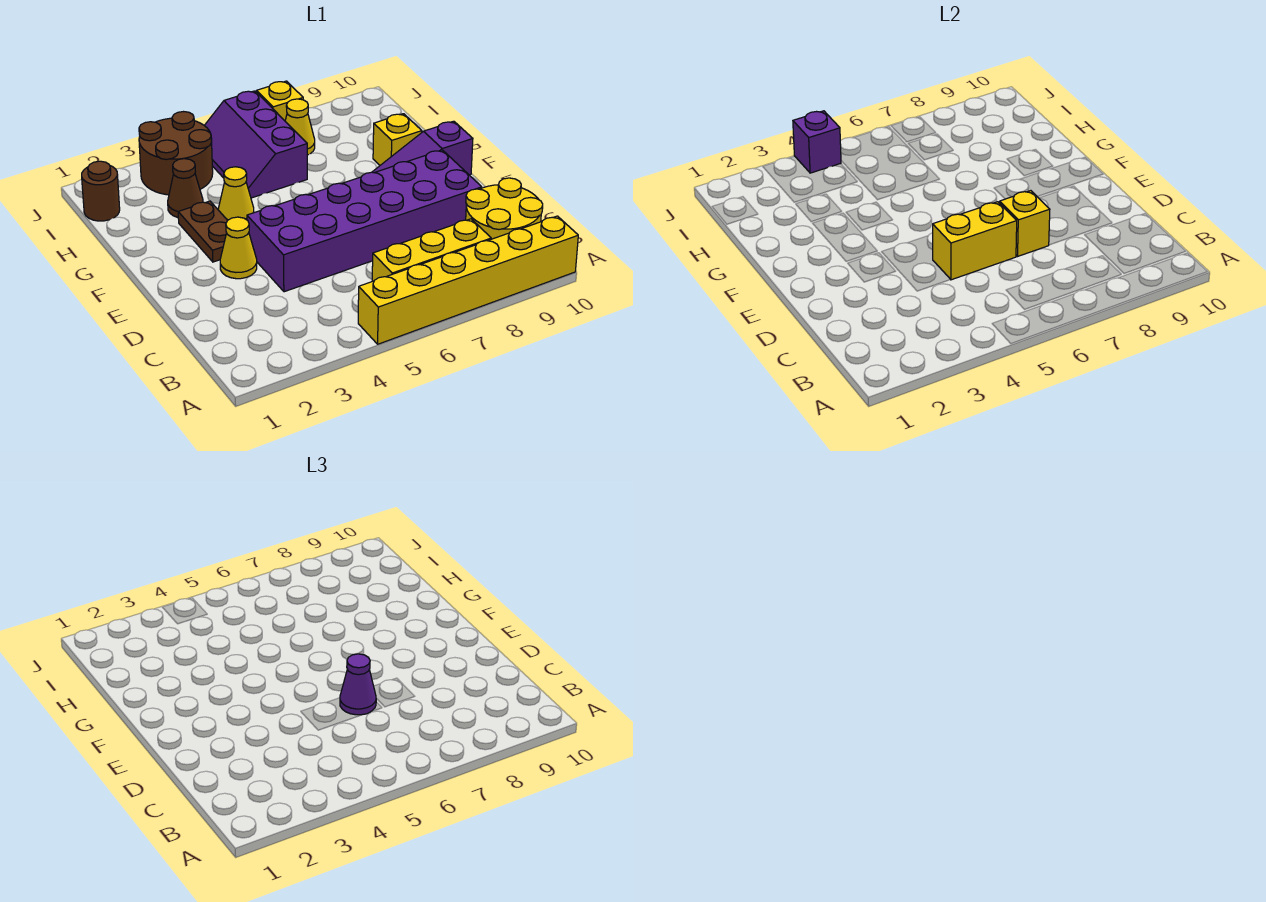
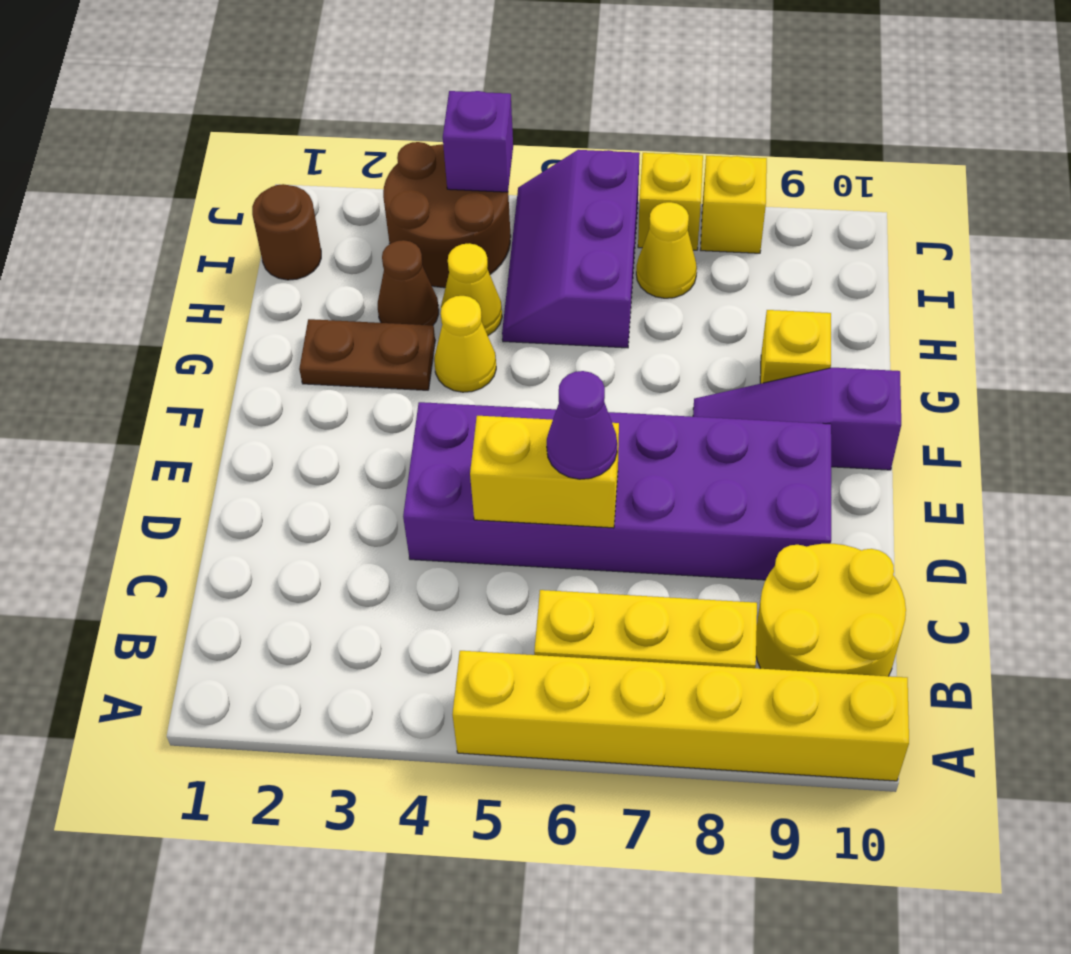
yellow 1x1 brick [1000,191,1050,256] -> yellow 1x1 brick moved to [701,155,767,253]
yellow 1x1 cone [220,217,257,279] -> yellow 1x1 cone moved to [441,243,502,335]
brown 1x2 plate [178,201,228,262] -> brown 1x2 plate turned to [299,319,435,390]

